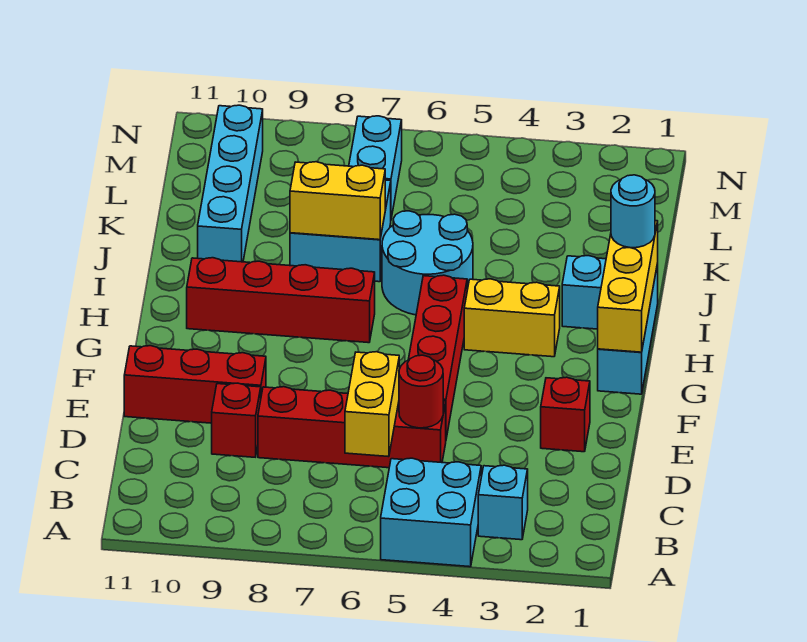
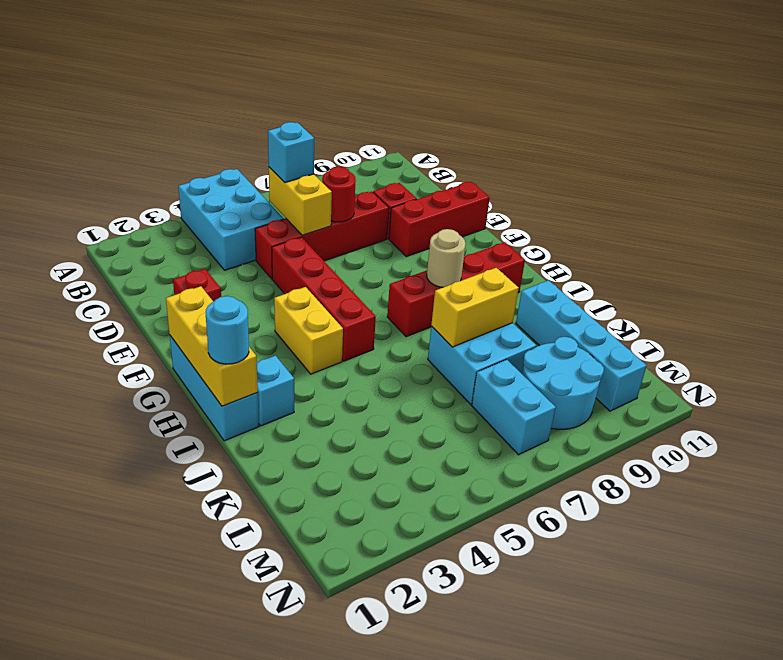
cyan 2x2 brick [381,458,481,567] -> cyan 2x3 brick [178,169,284,270]
cyan 1x1 brick [478,465,528,540] -> cyan 1x1 brick moved to [268,122,314,182]
red 1x1 round brick [399,355,443,428] -> red 1x1 round brick moved to [322,167,356,222]
yellow 1x2 brick [464,279,560,357] -> yellow 1x2 brick turned to [274,287,343,374]
none -> tan 1x1 round brick [427,229,466,287]
cyan 2x2 round brick [382,211,473,315] -> cyan 2x2 round brick moved to [522,337,604,429]

